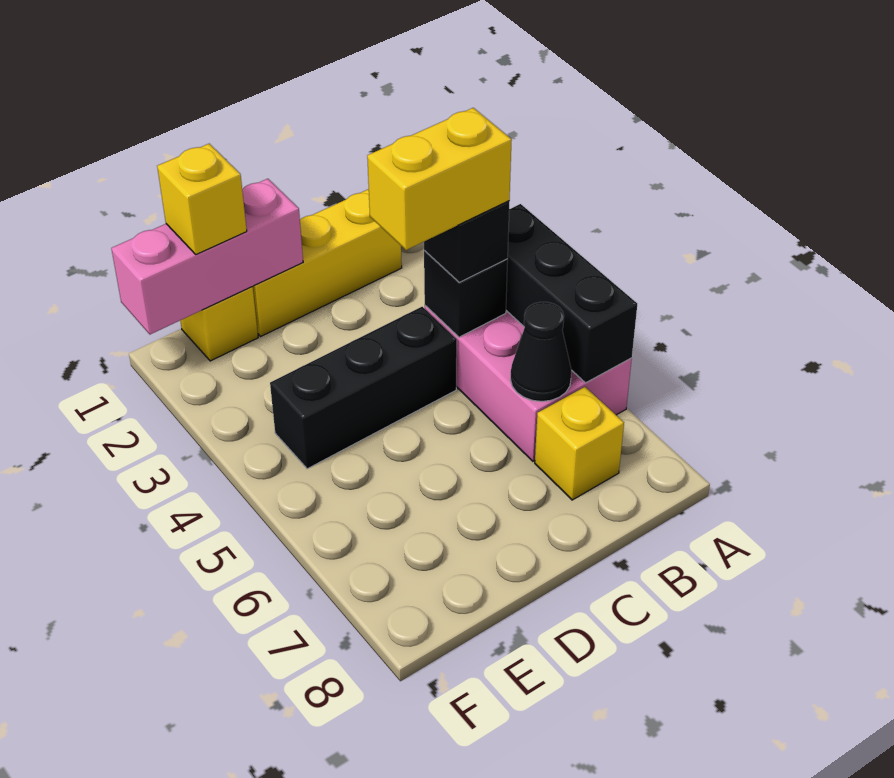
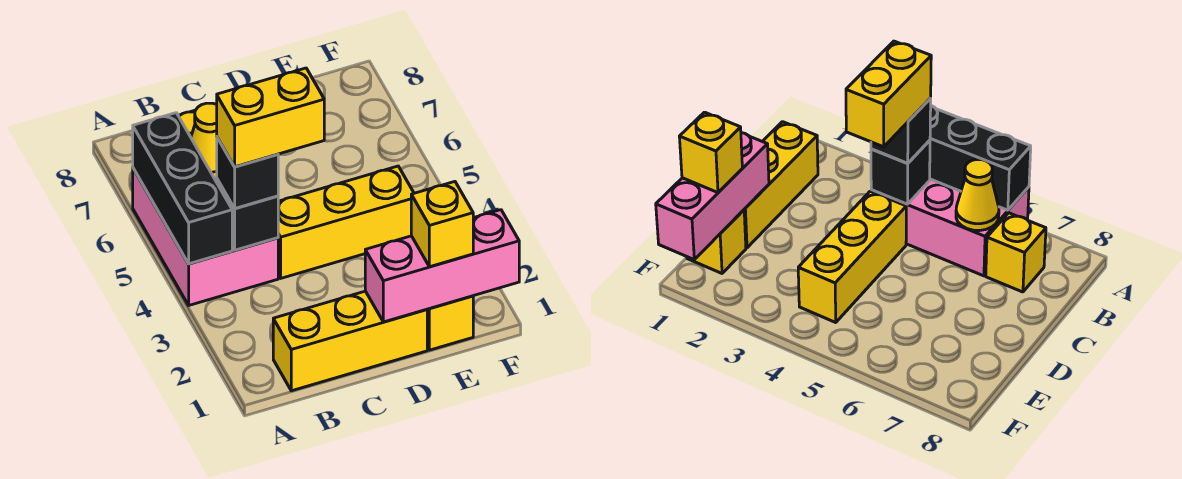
black 1x1 cone [510,302,571,401] -> yellow 1x1 cone [191,103,217,179]
black 1x3 brick [270,307,457,469] -> yellow 1x3 brick [278,166,414,278]

